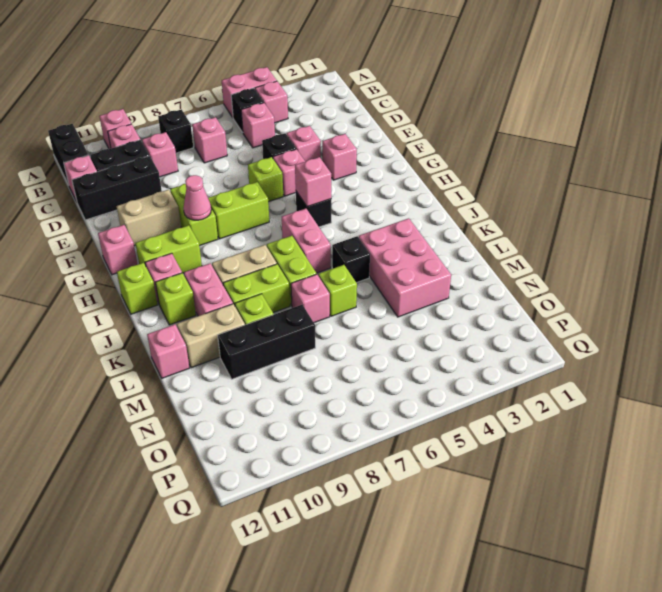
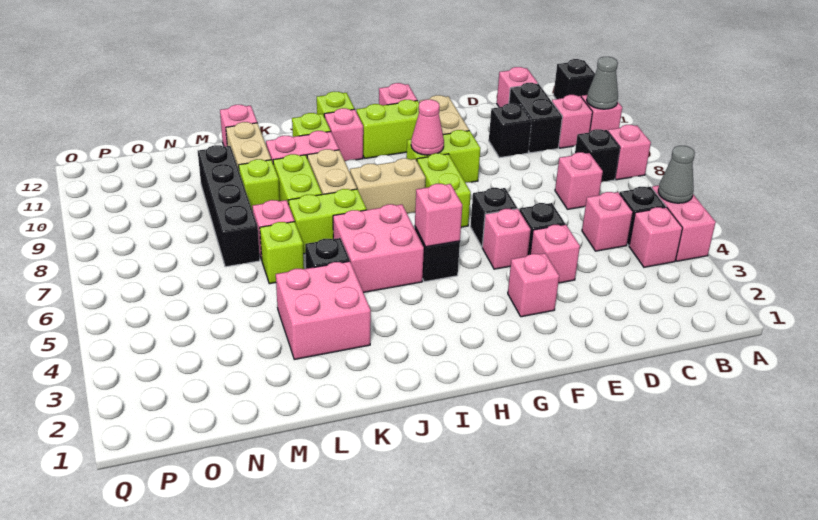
none -> grey 1x1 cone [658,146,695,203]
none -> grey 1x1 cone [587,57,618,109]
black 1x2 brick [48,124,88,185] -> black 1x1 brick [553,59,595,99]
pink 1x1 brick [142,132,178,177] -> pink 1x1 brick moved to [608,125,651,180]
black 1x3 brick [72,156,162,220] -> black 1x1 brick [489,103,532,158]
lime 1x1 brick [248,157,283,202] -> black 1x1 brick [470,188,517,246]
none -> tan 1x2 brick [350,158,426,214]
lime 1x2 brick [135,225,202,273] -> lime 1x2 brick turned to [356,100,419,158]
pink 1x2 brick [282,209,331,273] -> pink 2x2 brick [333,204,424,293]
pink 2x3 brick [359,218,451,317] -> pink 2x2 brick [276,261,371,359]
black 1x3 brick [218,305,315,379] -> black 1x4 brick [198,145,260,267]

